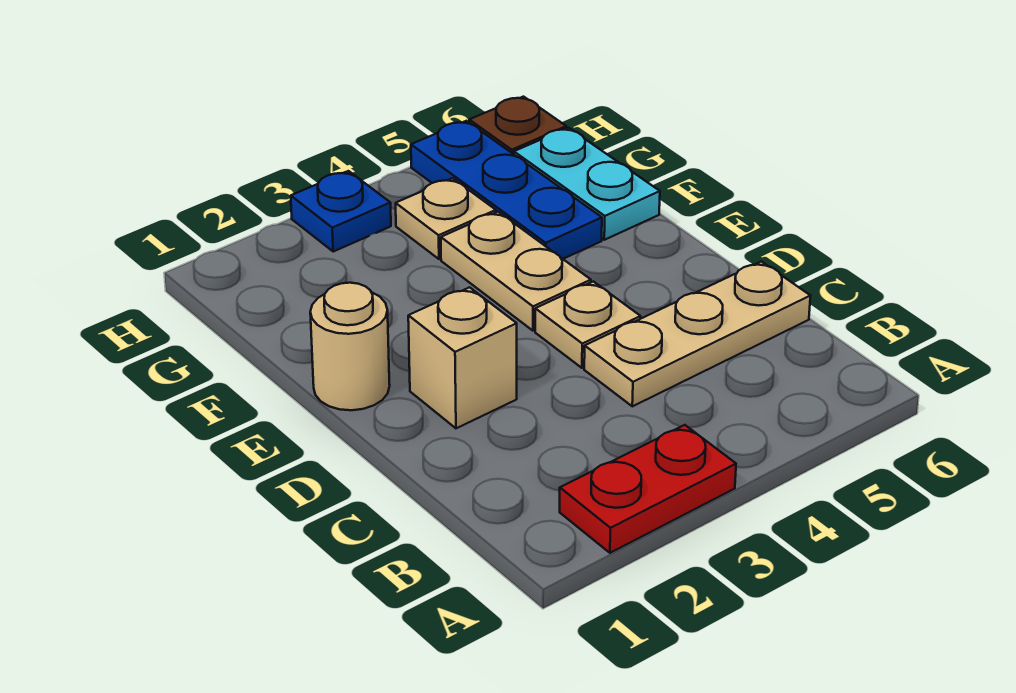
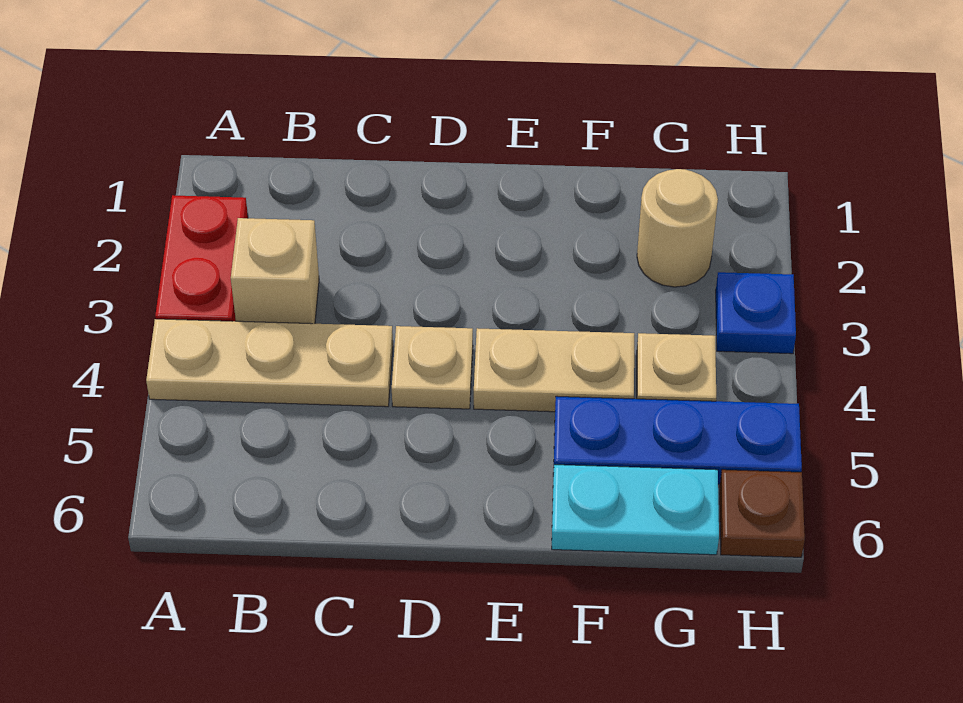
tan 1x3 plate [584,261,810,406] -> tan 1x3 plate turned to [146,319,393,407]
tan 1x1 brick [408,287,517,428] -> tan 1x1 brick moved to [231,218,319,324]
tan 1x1 round brick [310,283,390,410] -> tan 1x1 round brick moved to [637,169,718,287]

